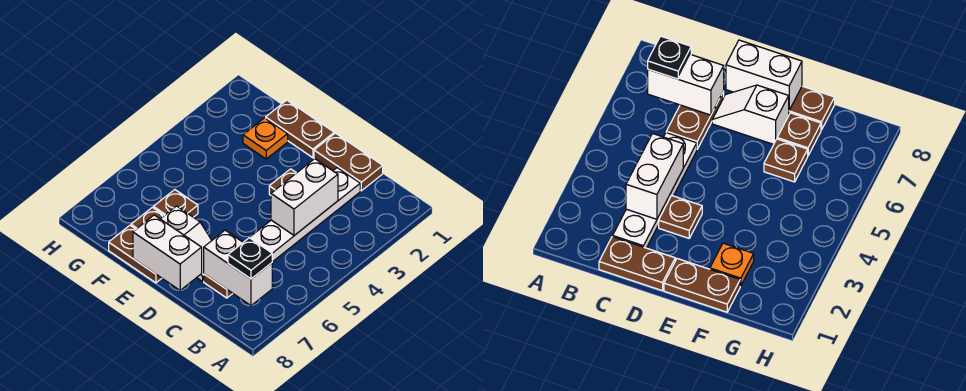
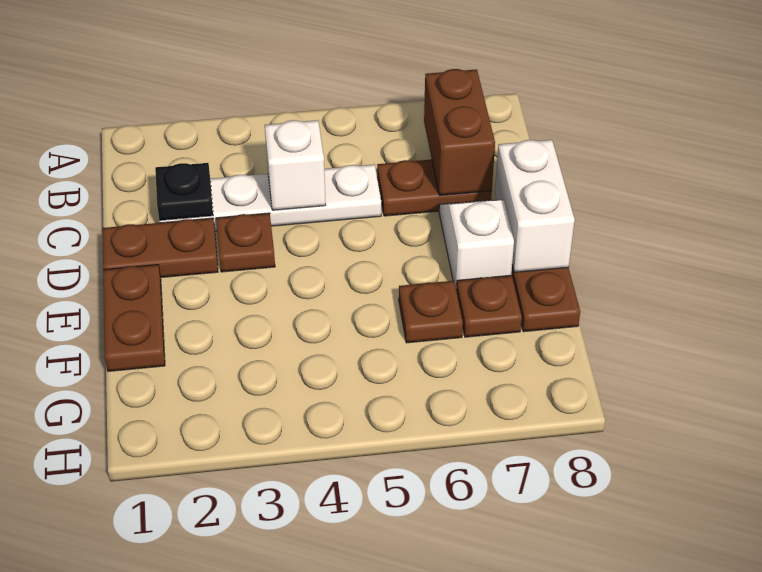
white 1x2 brick [204,230,272,306] -> brown 1x2 brick [424,69,495,195]
black 1x1 plate [228,238,272,279] -> black 1x1 plate moved to [155,163,213,220]
brown 1x2 plate [314,133,383,191] -> brown 1x2 plate turned to [102,218,218,277]
white 1x2 brick [271,159,338,235] -> white 1x1 brick [265,120,326,210]
orange 1x1 plate [243,118,288,159] -> none

